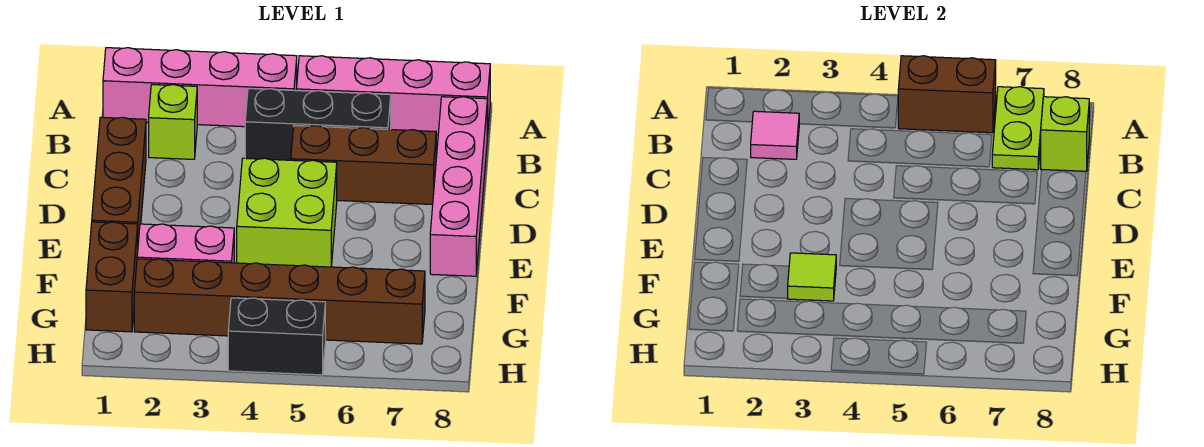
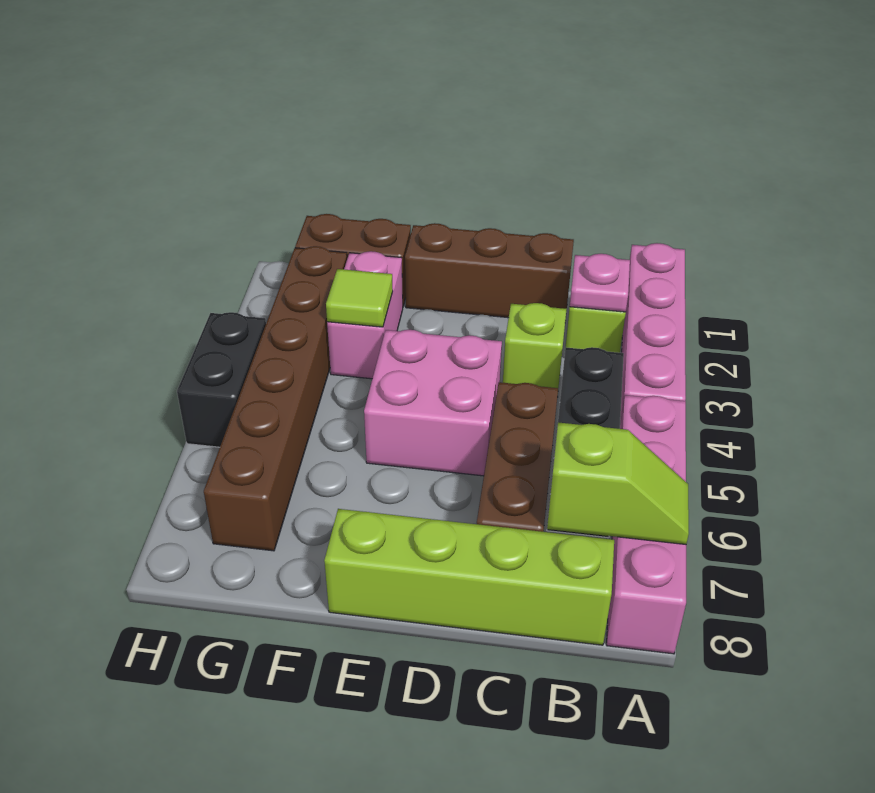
brown 1x2 brick [898,56,996,133] -> none
lime 1x2 plate [992,87,1044,170] -> lime 1x2 slope [547,422,689,544]
pink 1x1 tile [751,111,799,159] -> pink 1x1 plate [570,254,630,312]
pink 1x4 brick [430,97,487,276] -> lime 1x4 brick [324,509,614,645]
lime 1x1 brick [1041,97,1089,171] -> lime 1x1 brick moved to [503,303,567,397]
lime 2x2 brick [237,158,337,267] -> pink 2x2 brick [364,330,502,476]

